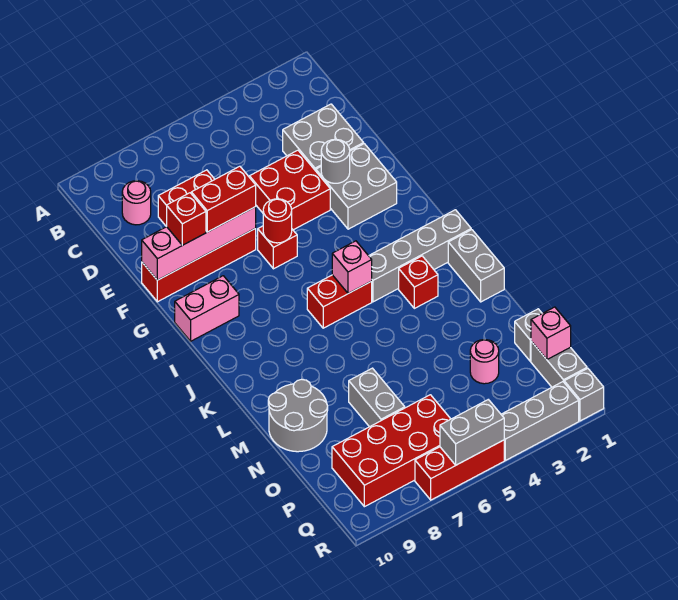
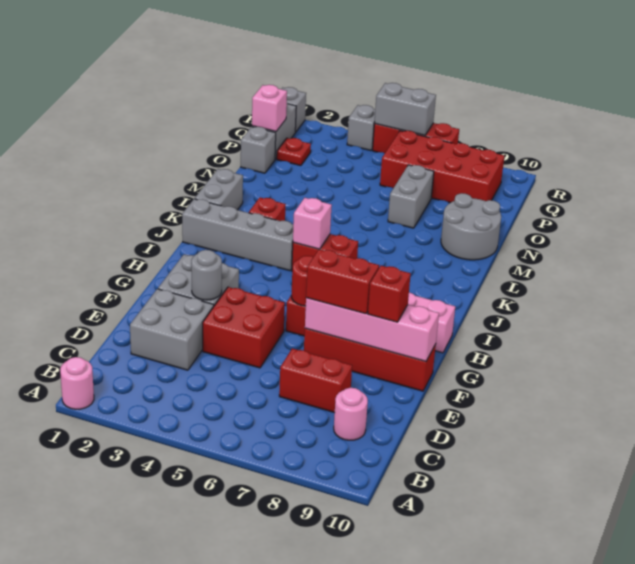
pink 1x1 round brick [470,340,499,384] -> pink 1x1 round brick moved to [60,357,94,409]
none -> red 1x1 plate [277,138,311,166]
grey 1x3 brick [501,382,579,460] -> grey 1x1 brick [347,105,375,151]

